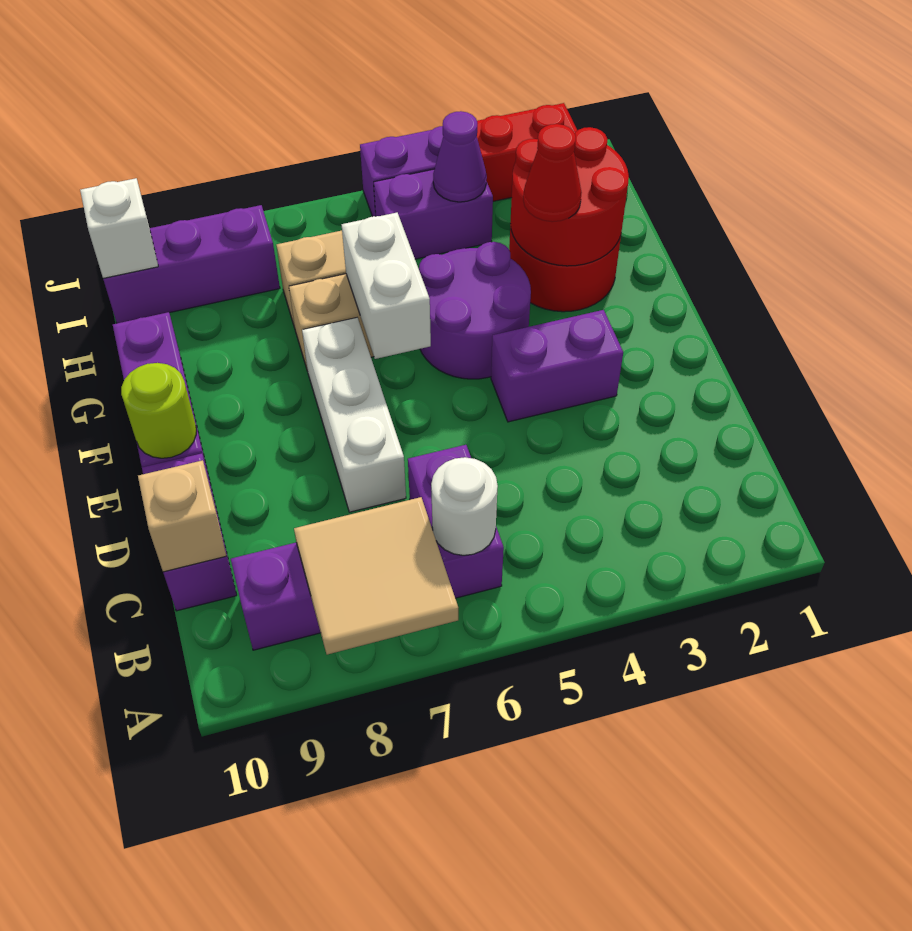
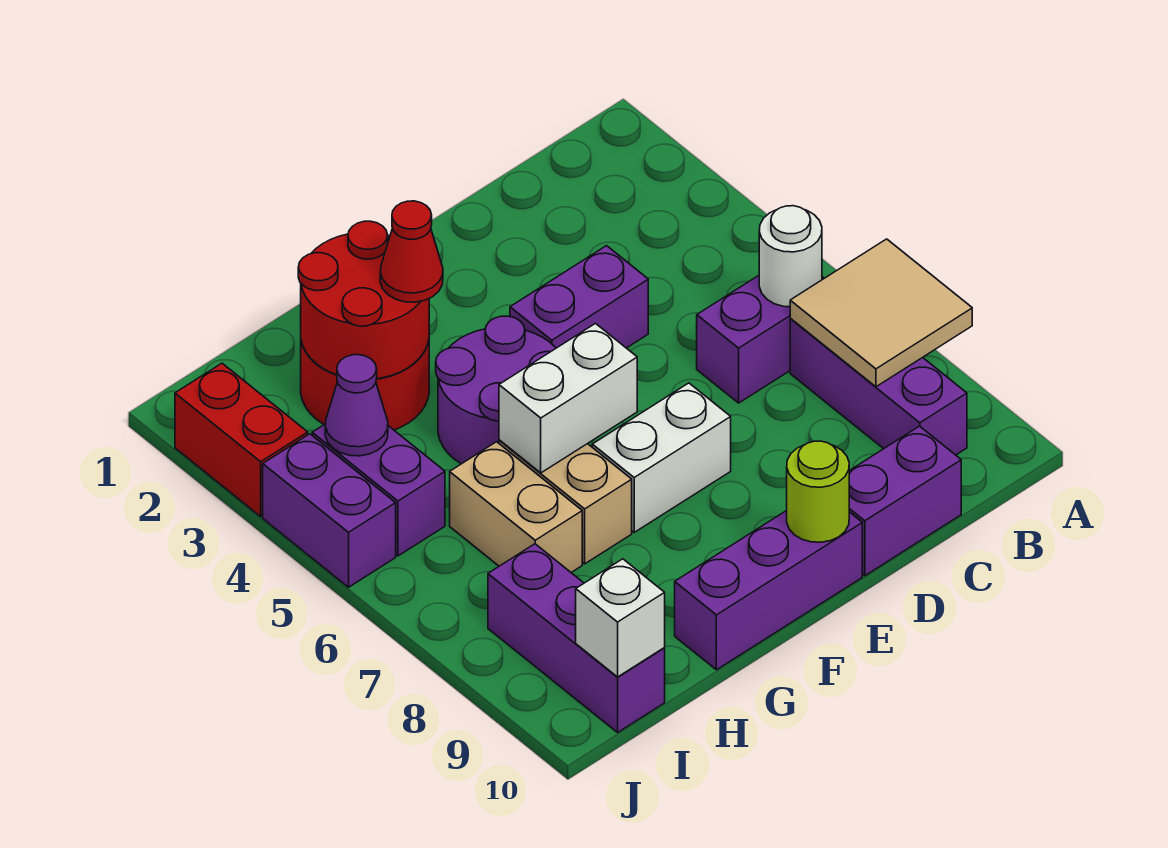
tan 1x1 brick [138,460,226,572] -> none
white 1x3 brick [302,317,406,512] -> white 1x2 brick [592,383,731,532]
purple 1x2 brick [491,310,623,422] -> purple 1x2 brick turned to [510,246,648,348]

